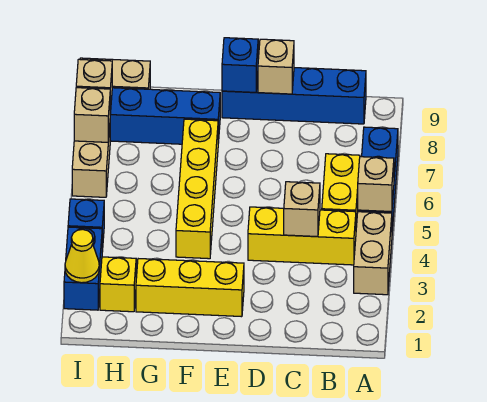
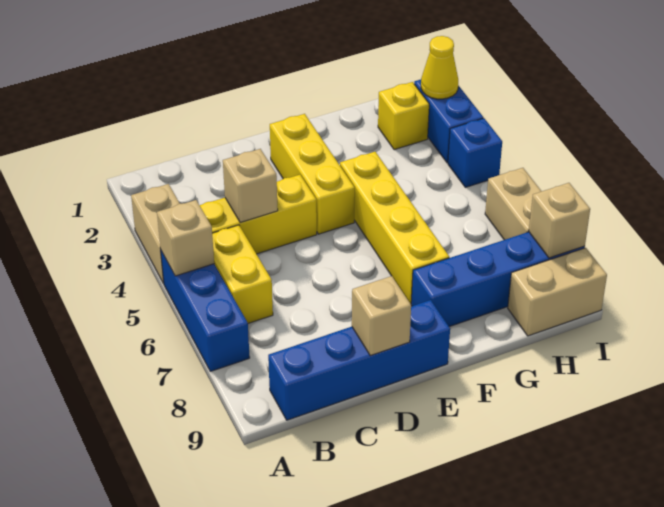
yellow 1x3 brick [136,259,244,317] -> yellow 1x3 brick turned to [270,114,355,234]
blue 1x1 brick [222,38,258,92] -> none
tan 1x1 brick [74,88,110,142] -> none

